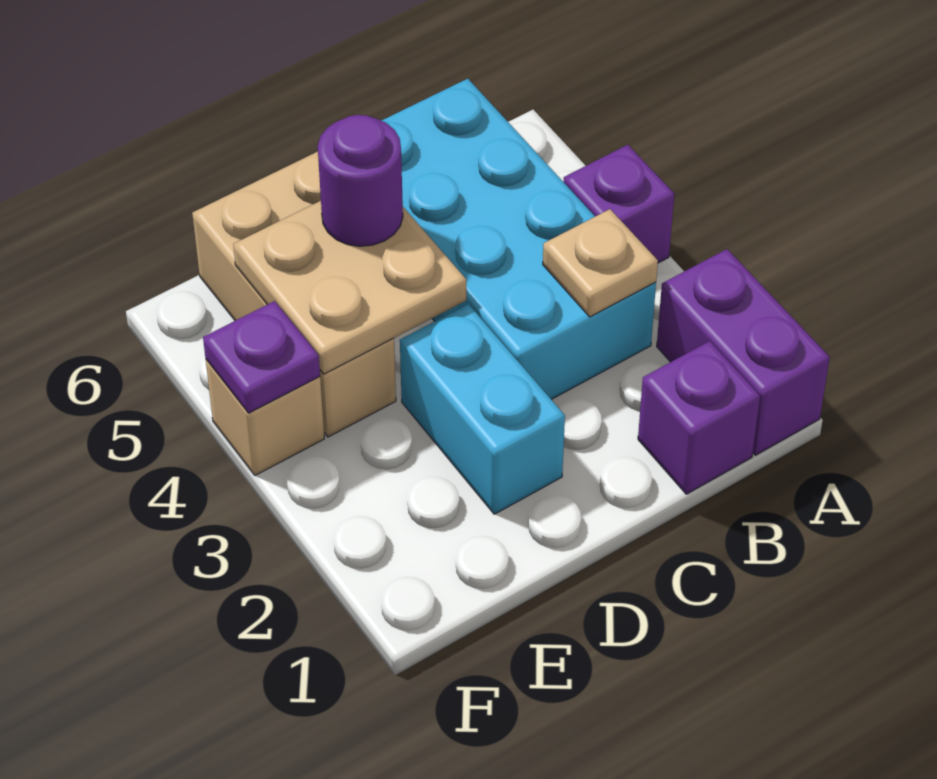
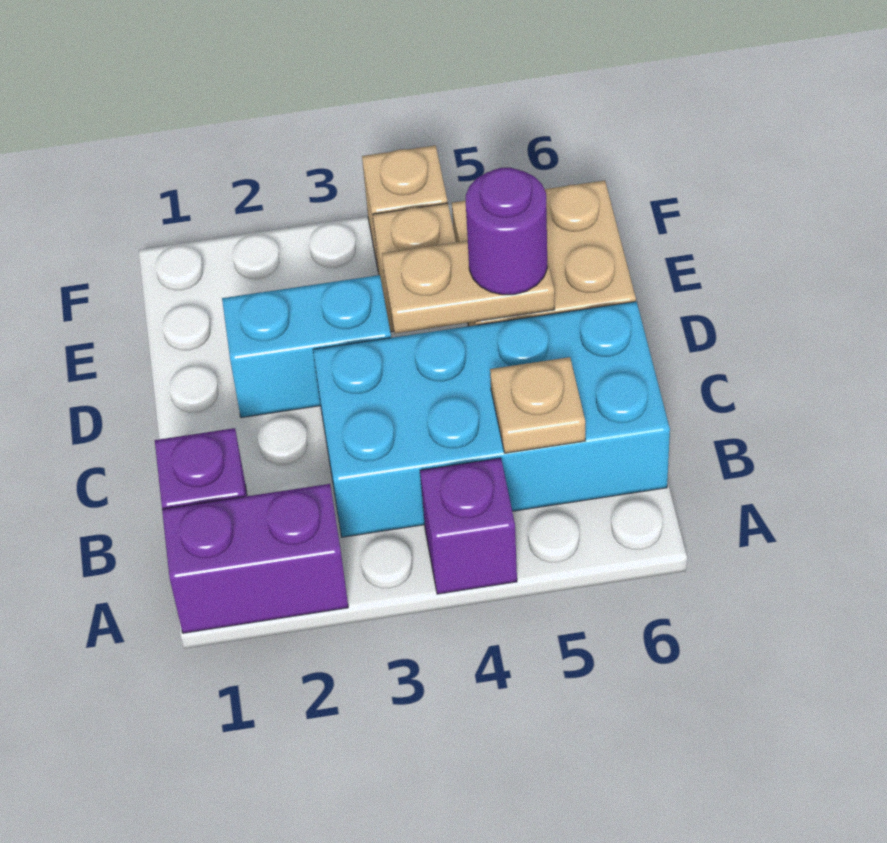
tan 1x1 plate [543,209,658,317] -> tan 1x1 plate moved to [490,357,585,453]
tan 2x2 plate [233,201,466,374] -> tan 1x2 plate [382,241,555,333]
purple 1x1 plate [203,301,320,413] -> none

